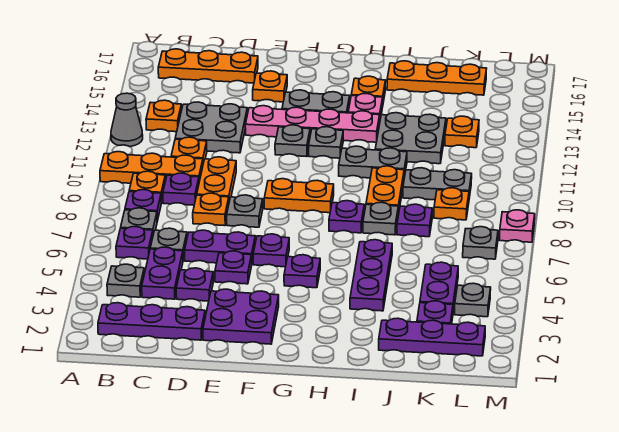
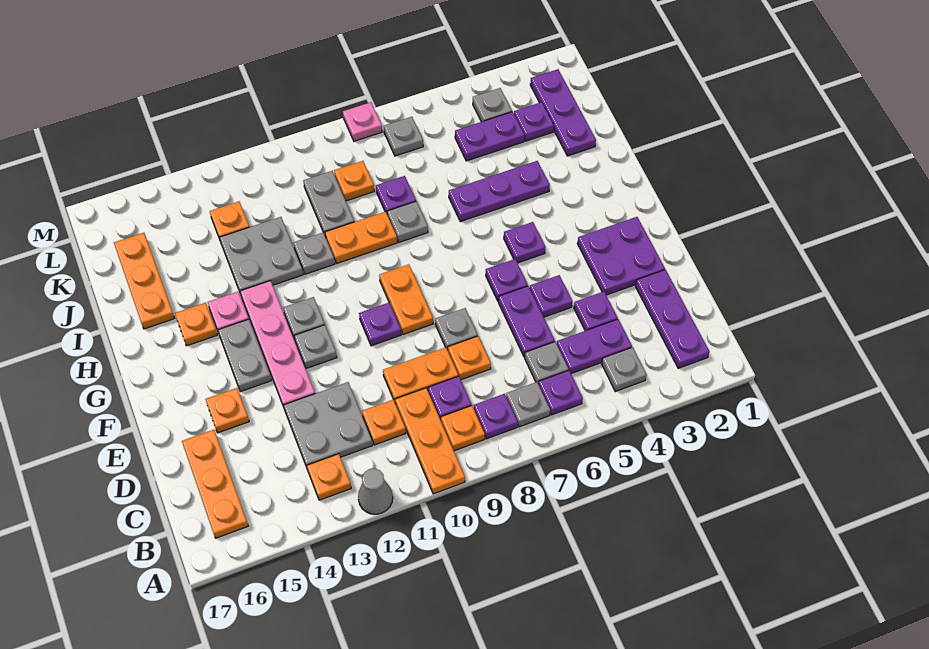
purple 1x1 plate [329,201,364,233] -> purple 1x1 plate moved to [359,303,401,346]
grey 1x2 plate [339,146,407,178] -> grey 1x1 plate [294,233,335,274]

